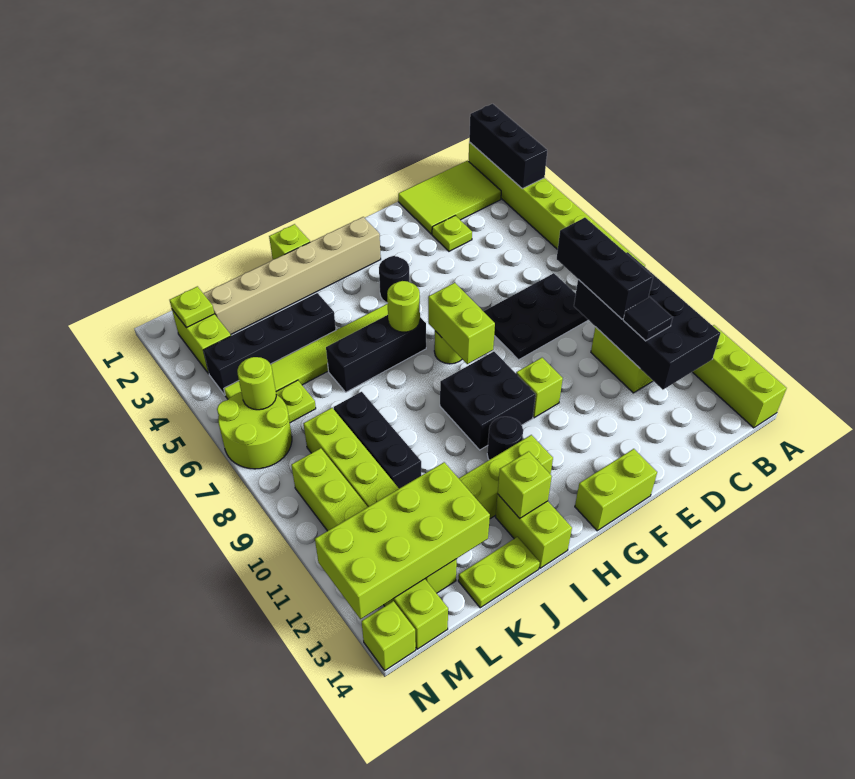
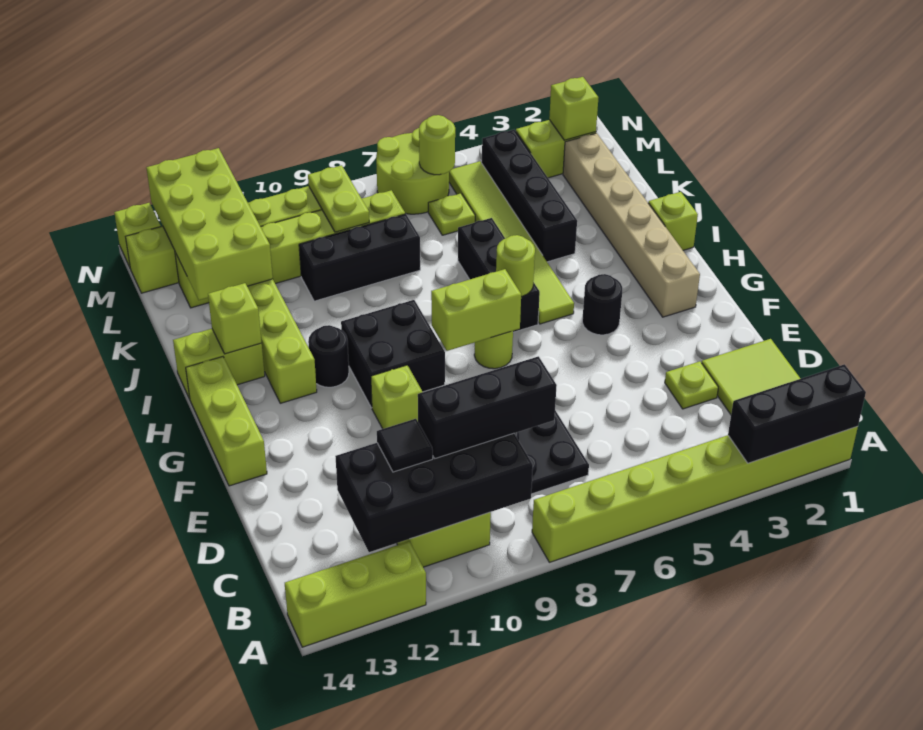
lime 1x2 brick [575,449,657,531] -> lime 1x3 brick [186,357,267,486]
lime 1x2 plate [458,537,540,608] -> lime 1x2 plate moved to [308,165,369,232]
lime 1x1 plate [170,286,214,328] -> lime 1x1 brick [549,77,598,140]

